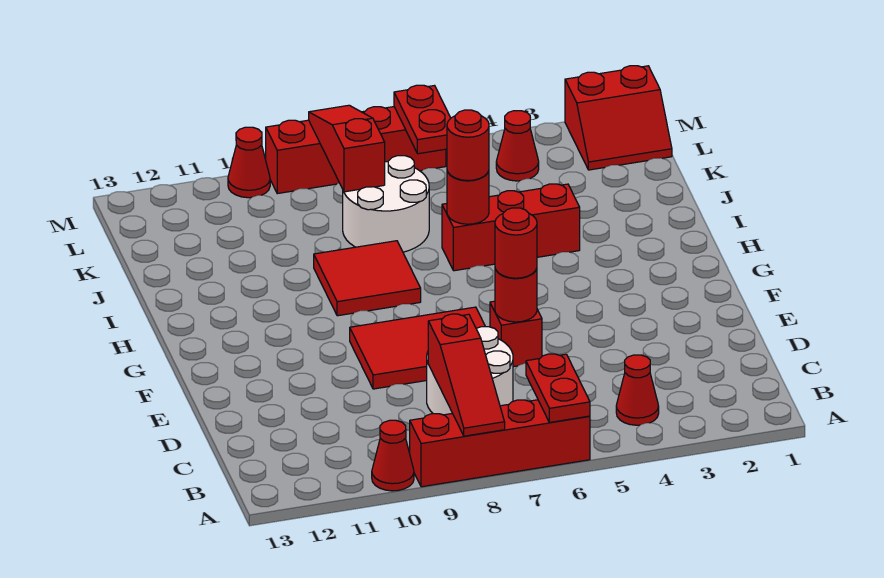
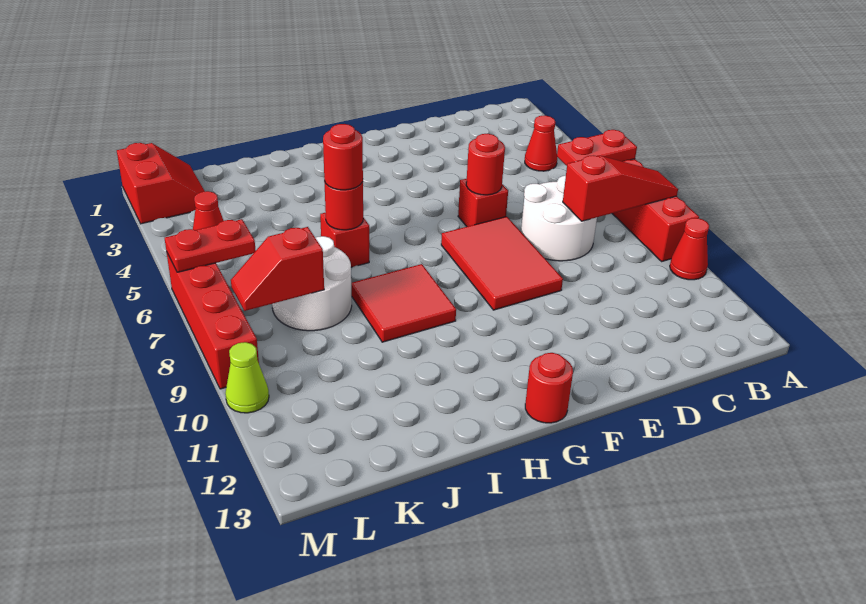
red 1x1 round brick [495,208,537,278] -> red 1x1 round brick moved to [525,353,573,423]
red 1x3 brick [442,184,580,271] -> red 1x1 brick [320,213,369,267]
red 1x3 slope [309,105,385,192] -> red 1x2 slope [231,227,324,311]
red 1x1 cone [228,127,270,198] -> lime 1x1 cone [225,342,269,413]

